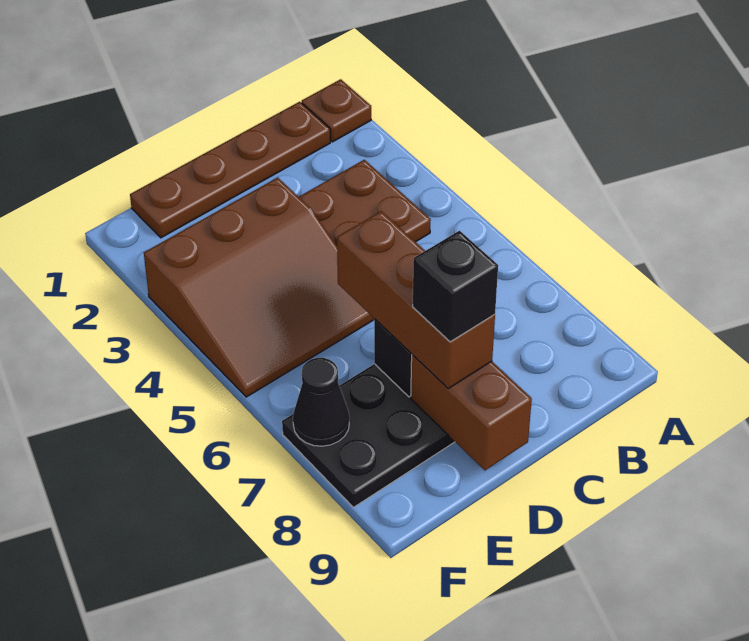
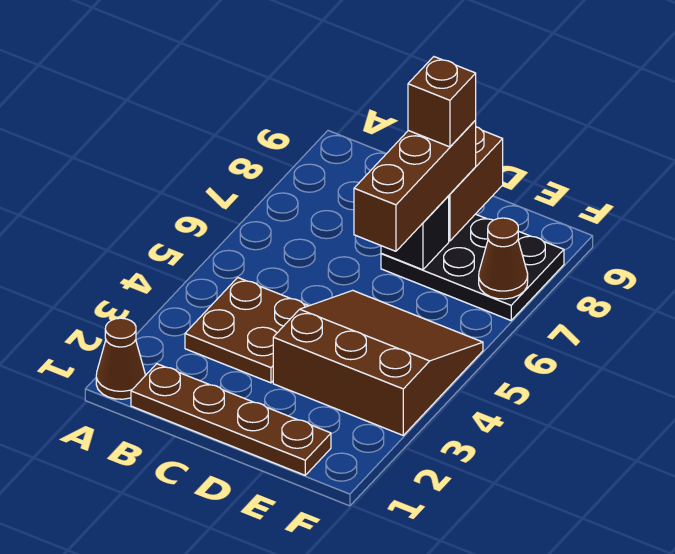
brown 1x1 plate [302,79,371,142] -> brown 1x1 cone [96,318,145,399]
black 1x1 brick [413,231,498,342] -> brown 1x1 brick [408,57,476,147]
black 1x1 cone [293,358,349,446] -> brown 1x1 cone [479,218,528,299]

